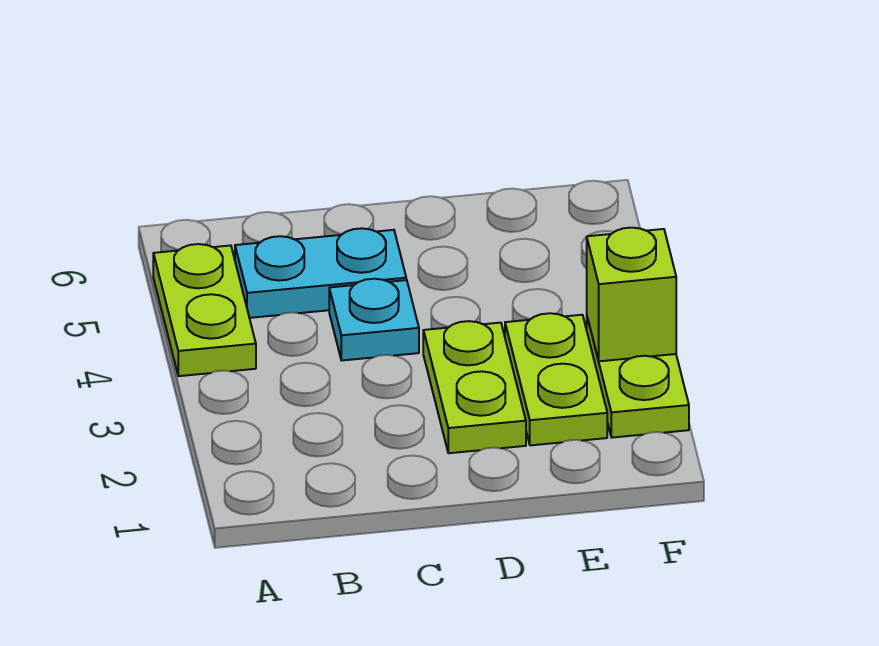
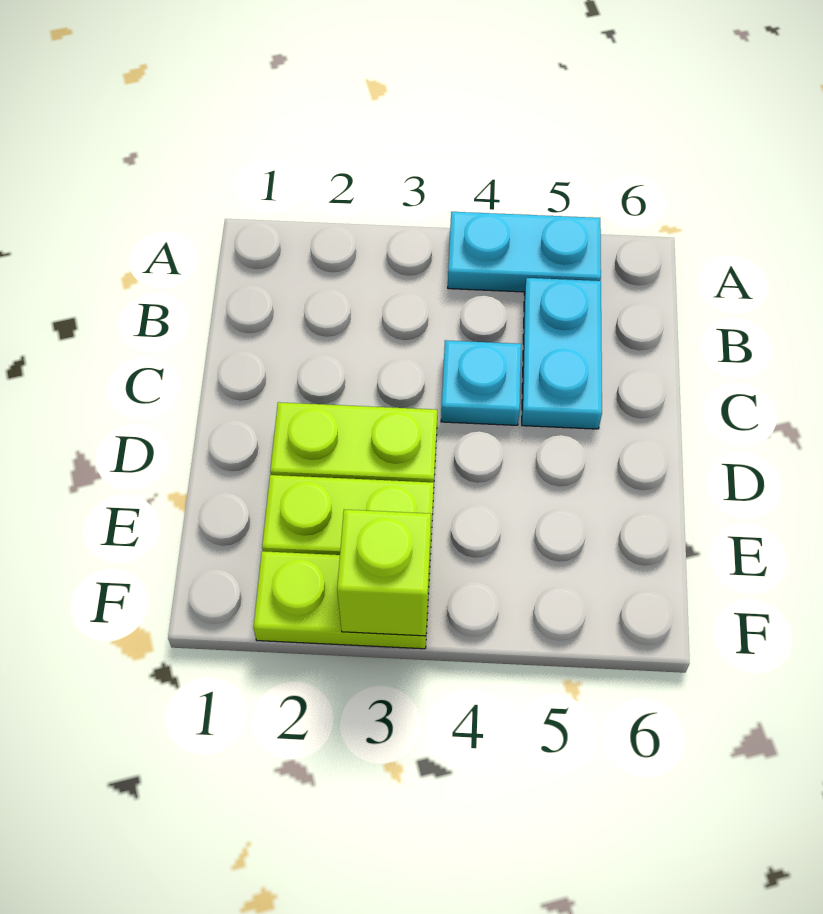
lime 1x2 plate [153,244,256,376] -> cyan 1x2 plate [448,212,601,292]

